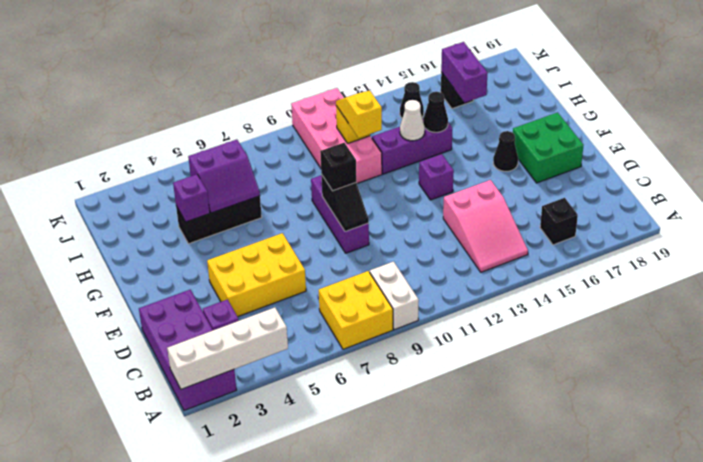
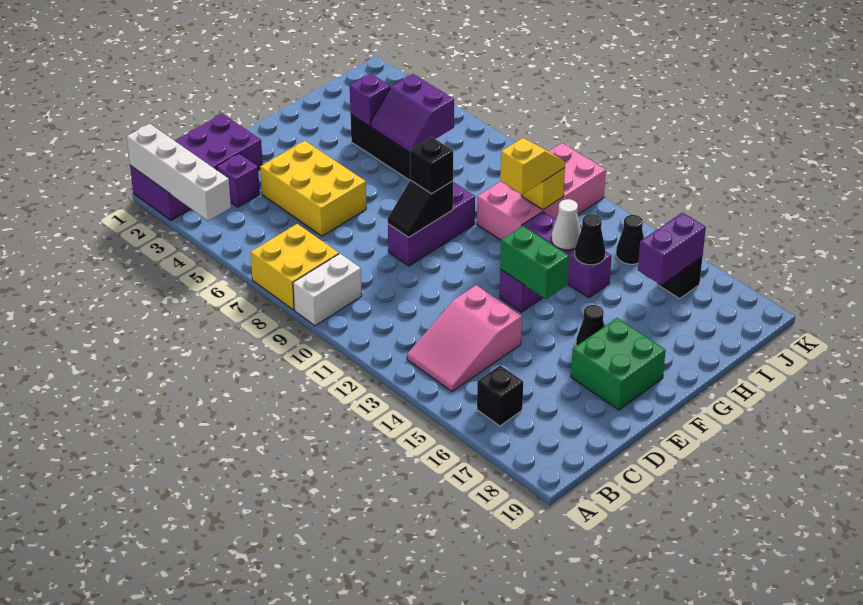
none -> green 1x2 brick [500,226,569,299]

